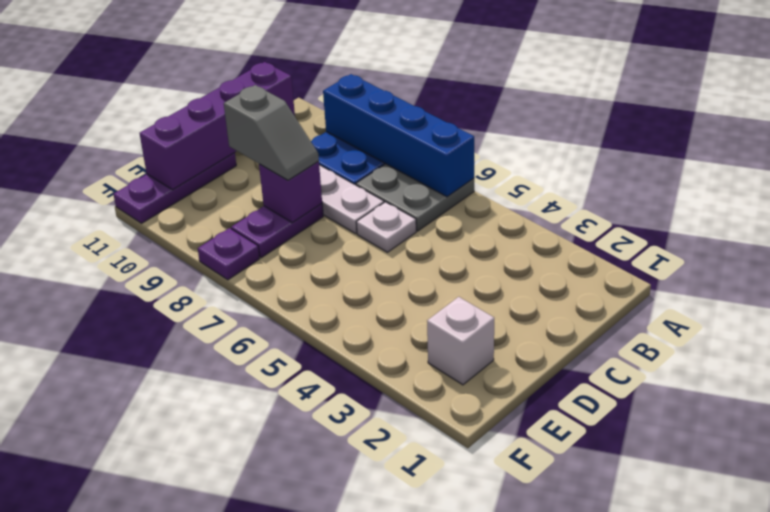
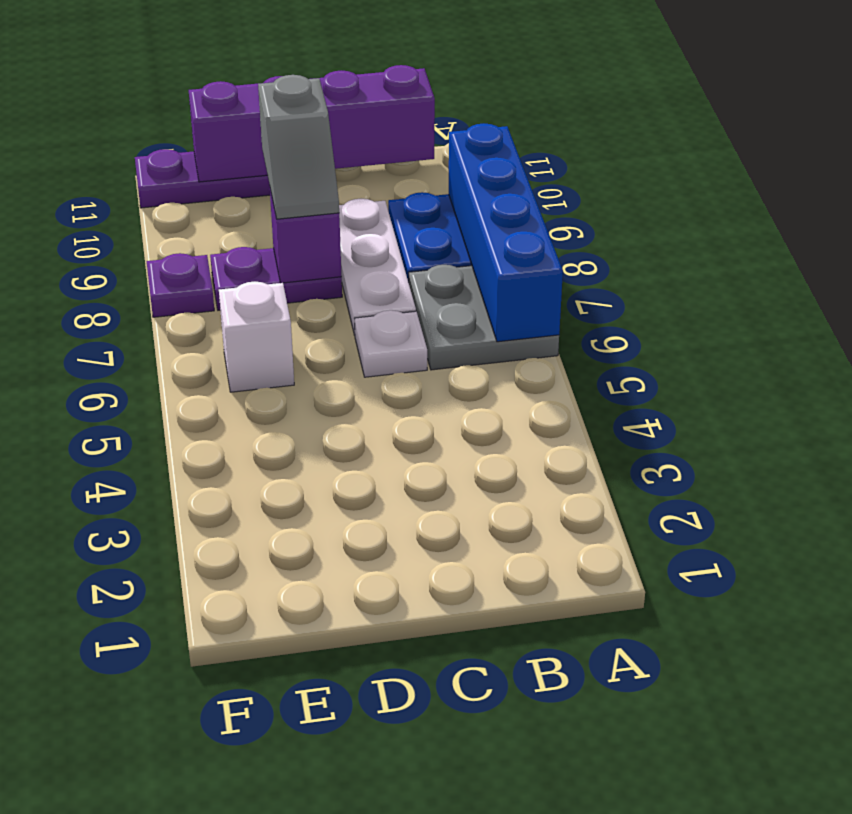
white 1x1 brick [427,297,494,385] -> white 1x1 brick moved to [219,282,294,392]

